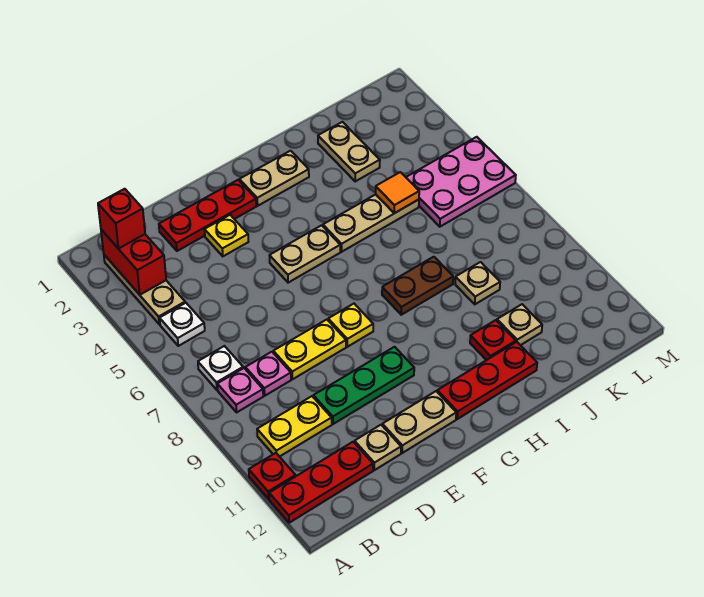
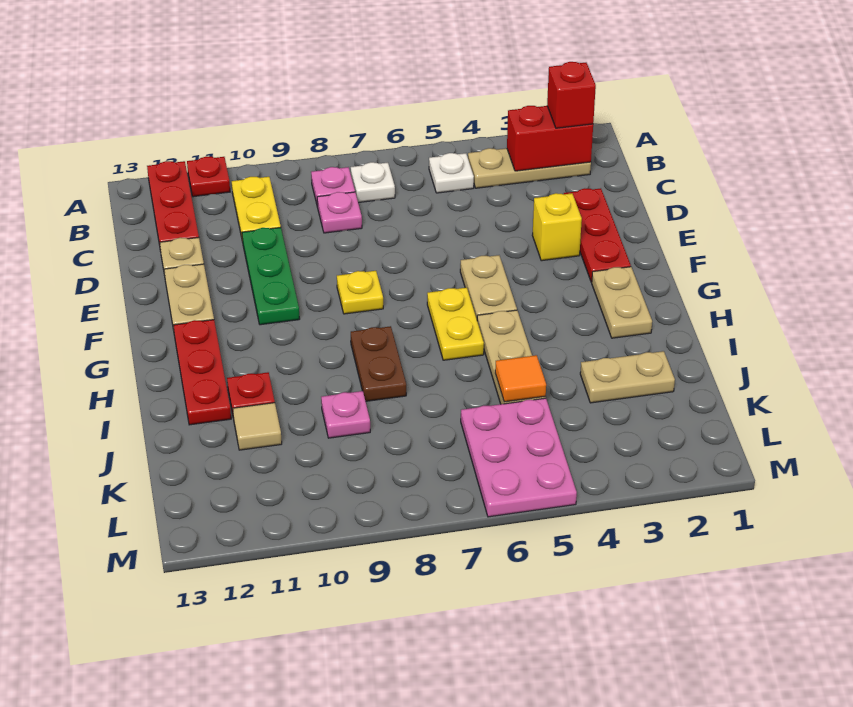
yellow 1x2 plate [273,320,346,379] -> yellow 1x2 plate moved to [427,288,484,360]
yellow 1x1 plate [205,215,248,256] -> yellow 1x1 brick [532,193,582,261]
tan 1x1 plate [455,262,500,304] -> pink 1x1 plate [321,391,370,438]
tan 1x1 plate [497,304,542,345] -> tan 1x1 tile [233,403,282,450]

